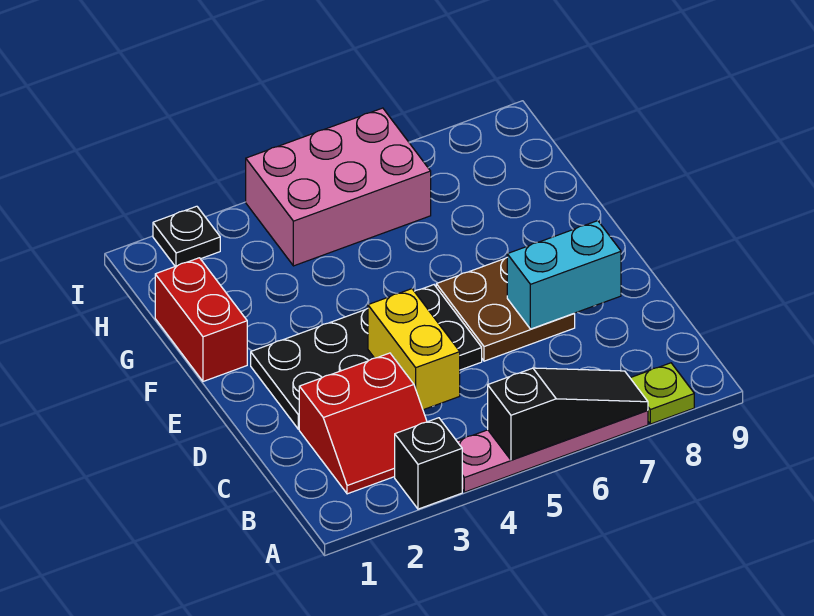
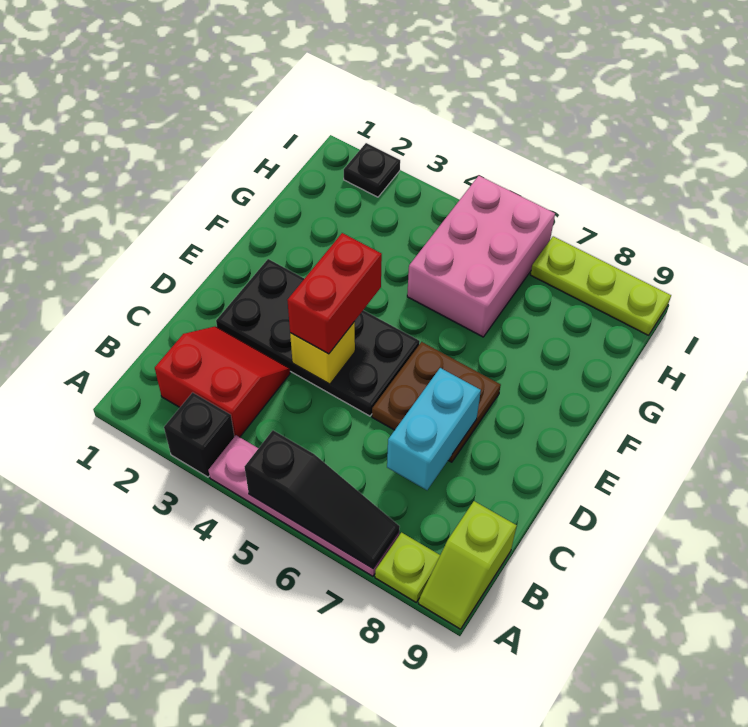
none -> lime 1x2 slope [419,501,517,629]
red 2x2 slope [299,353,427,494] -> red 2x2 slope turned to [155,326,290,437]
yellow 1x2 brick [368,289,460,410] -> yellow 1x1 brick [290,322,355,384]
cyan 1x2 brick [507,221,621,329] -> cyan 1x2 brick turned to [387,368,481,490]
red 1x2 brick [155,258,247,381] -> red 1x2 brick moved to [287,233,382,354]
pink 2x3 brick [246,108,431,266] -> pink 2x3 brick turned to [407,176,555,337]
none -> lime 1x3 plate [530,236,671,335]

